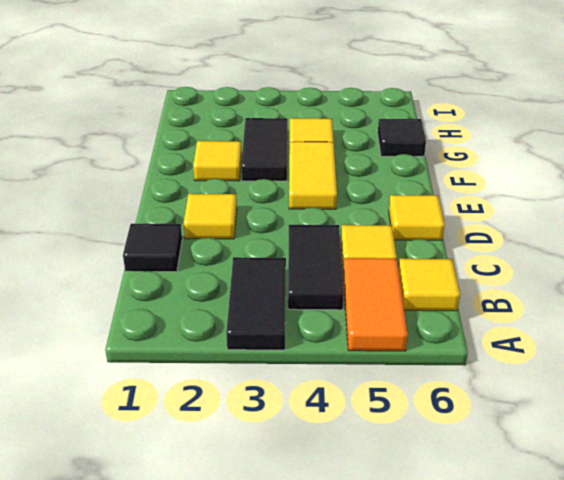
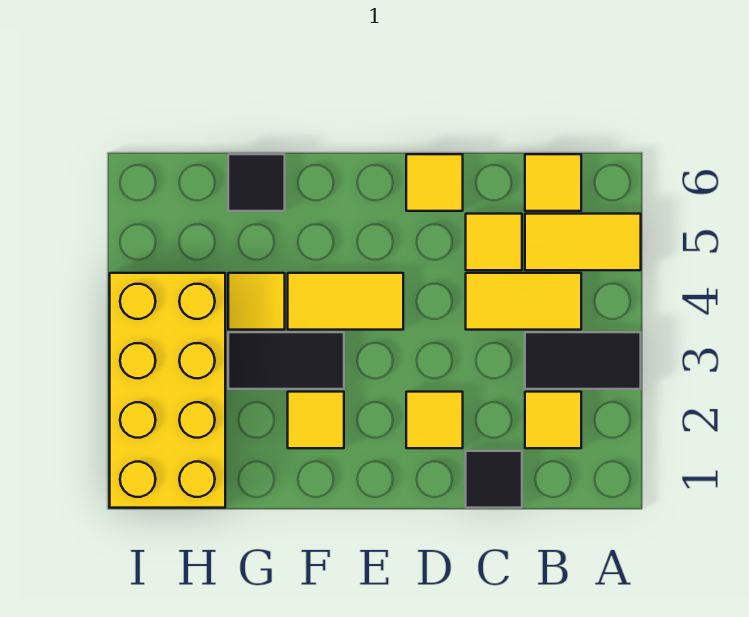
orange 1x2 tile [343,258,408,351] -> yellow 1x2 tile [525,214,641,270]
none -> yellow 1x1 tile [525,392,581,448]
black 1x2 tile [288,225,344,310] -> yellow 1x2 tile [466,273,581,330]
none -> yellow 2x4 brick [110,273,225,508]

